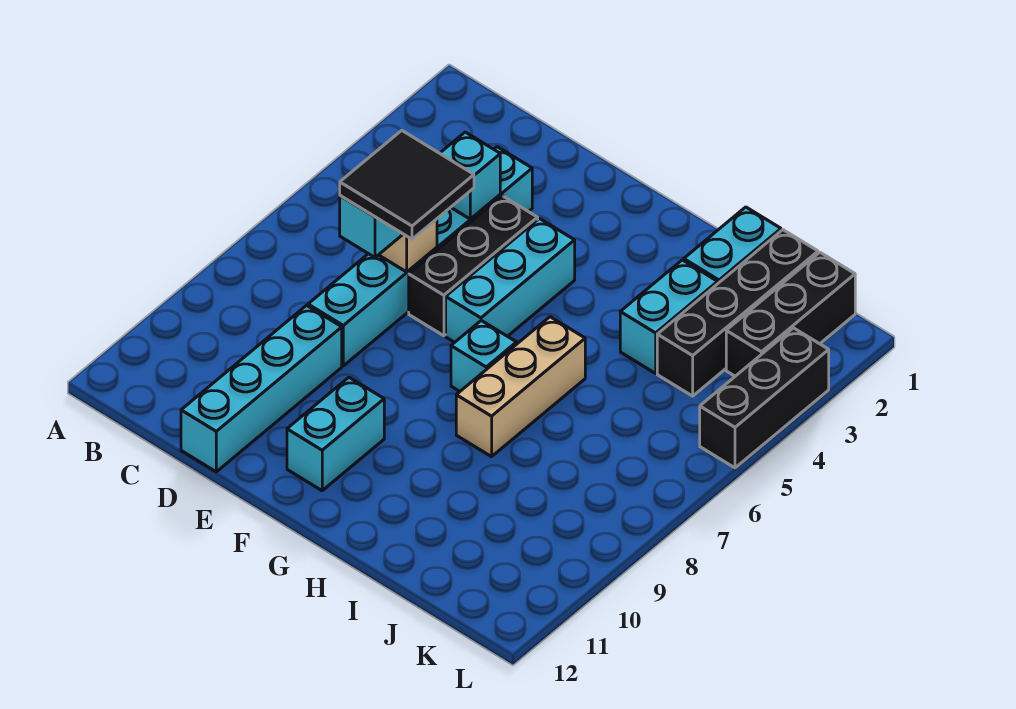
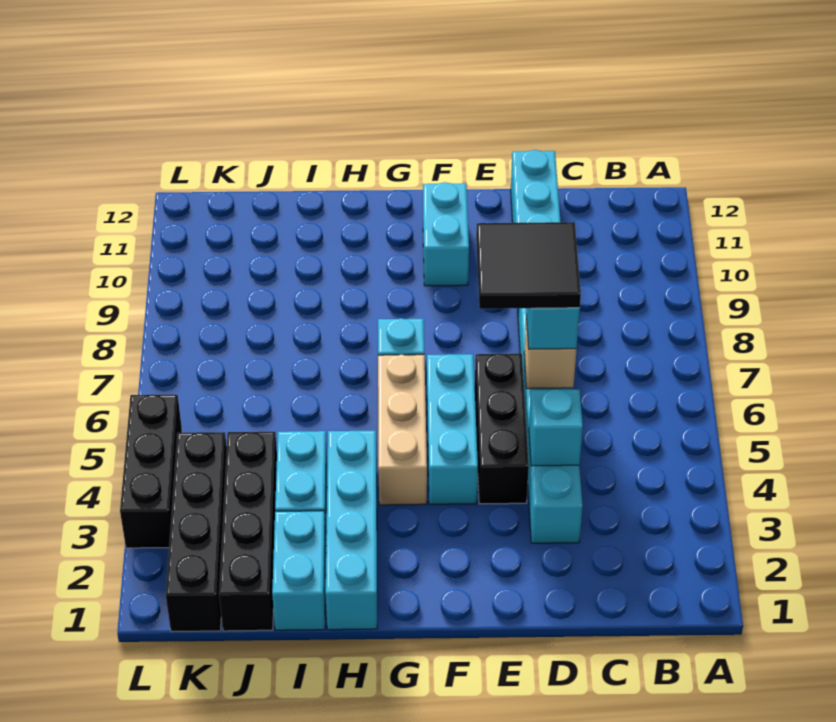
none -> cyan 1x4 brick [326,431,377,630]
tan 1x3 brick [456,317,585,457] -> tan 1x3 brick moved to [378,355,427,505]
black 1x3 brick [726,253,855,376] -> black 1x4 brick [166,432,227,632]

